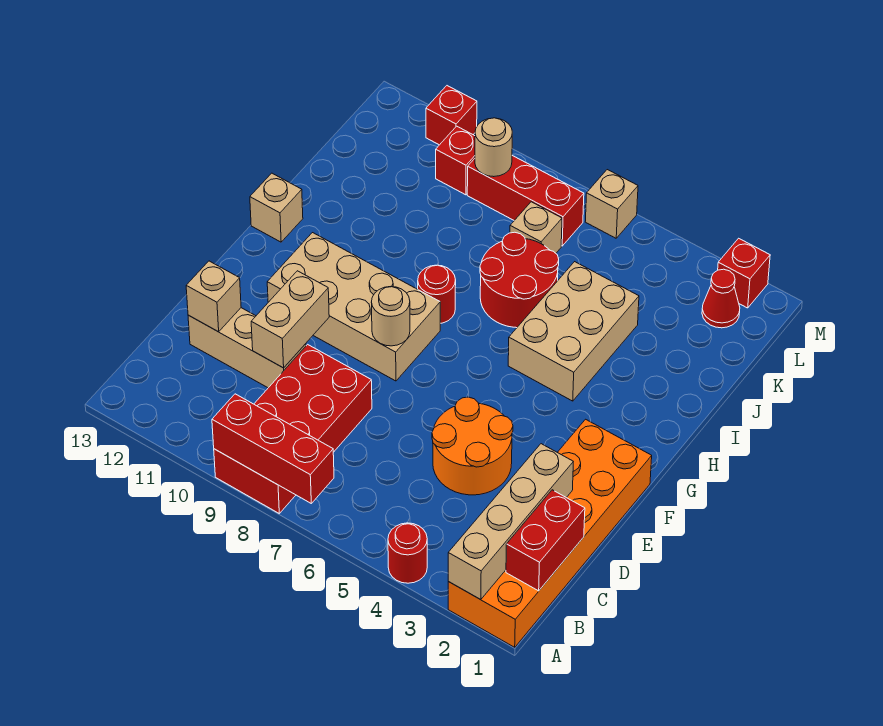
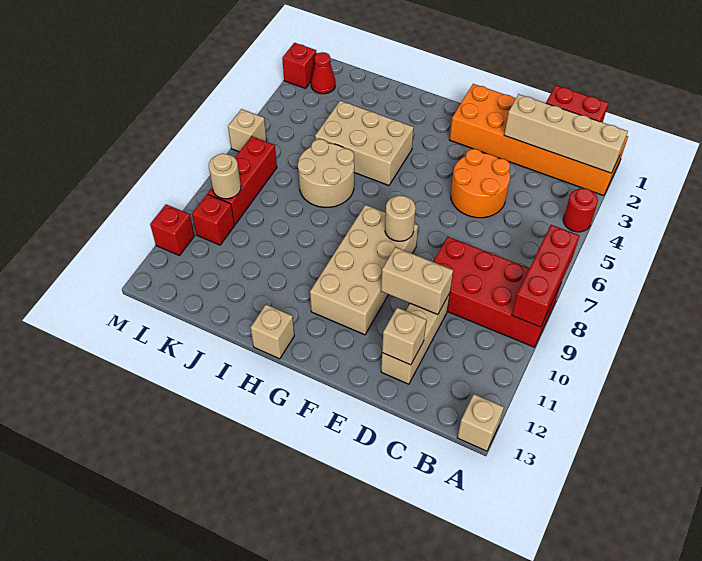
red 1x1 round brick [418,265,456,323] -> none
red 2x2 round brick [480,232,559,328] -> tan 2x2 round brick [298,139,354,207]
tan 1x1 brick [510,202,562,253] -> tan 1x1 brick moved to [457,394,504,451]

